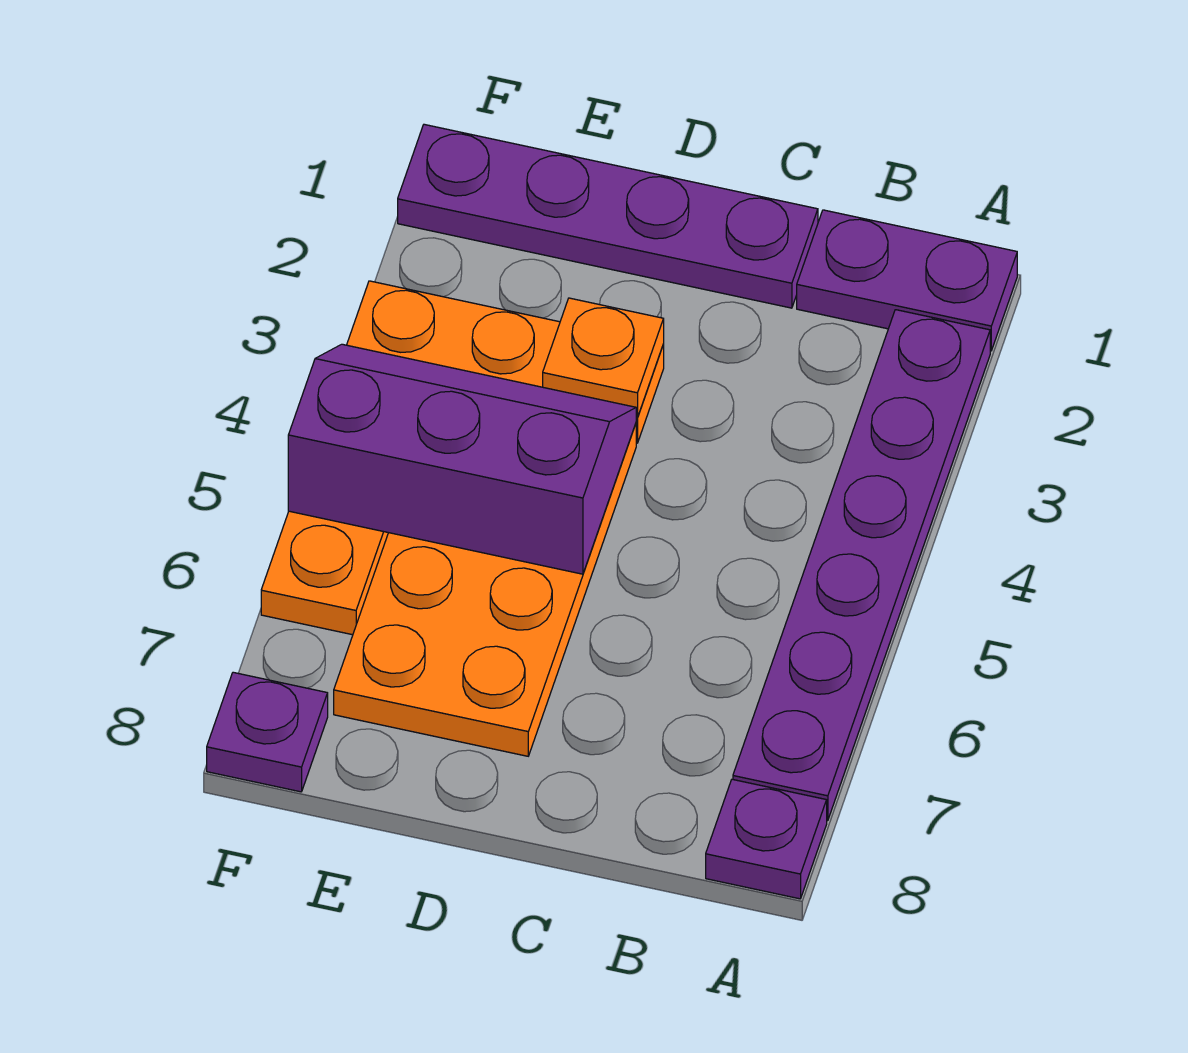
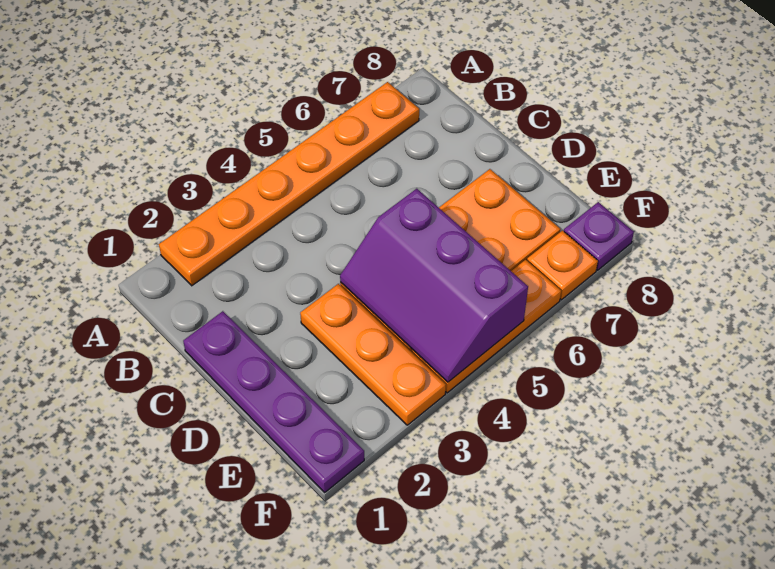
purple 1x2 plate [797,210,1017,351] -> none
purple 1x6 plate [733,310,990,821] -> orange 1x6 plate [159,82,419,286]
purple 1x1 plate [706,779,827,899] -> none
orange 1x1 plate [543,298,664,418] -> orange 1x1 plate moved to [527,231,598,300]

